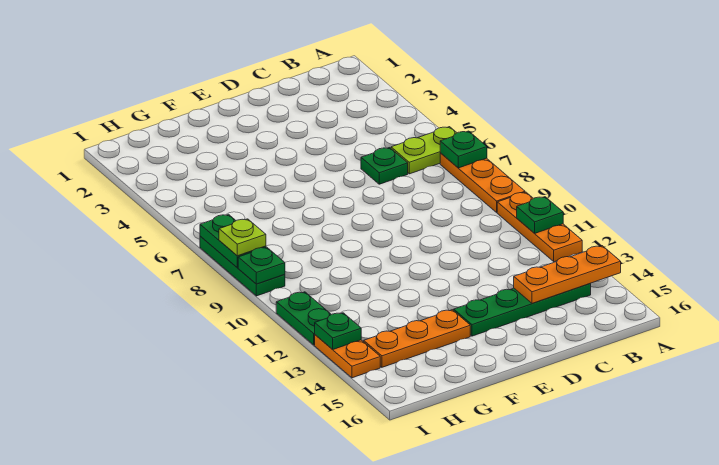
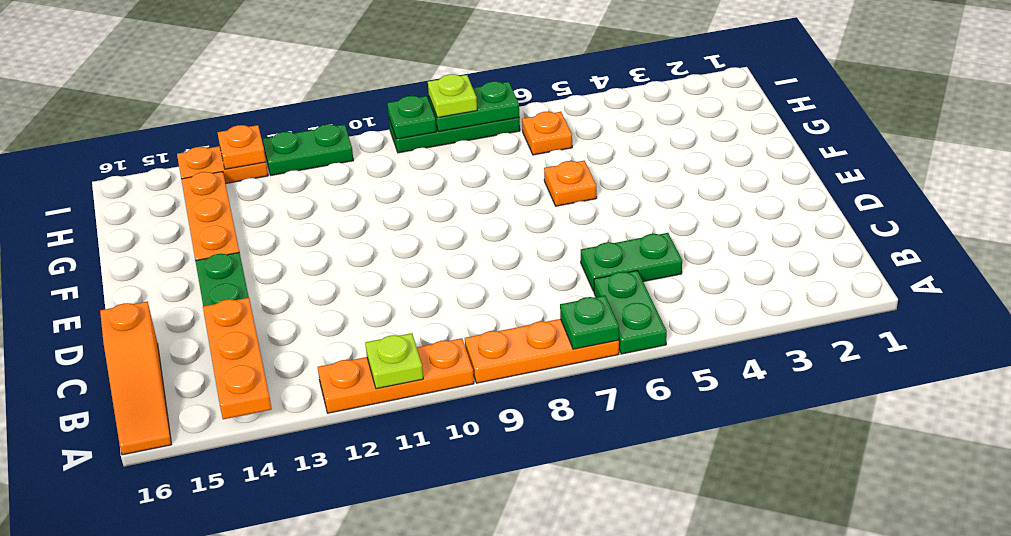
lime 1x2 plate [391,127,457,174] -> green 1x2 plate [594,271,667,354]
green 1x1 plate [517,197,563,233] -> lime 1x1 plate [365,333,423,389]
none -> orange 1x3 slope [100,301,172,455]
green 1x1 plate [361,148,408,184] -> green 1x2 plate [581,233,682,291]
none -> orange 1x1 plate [544,161,597,206]
none -> orange 1x1 plate [522,112,572,155]
green 1x1 plate [315,313,361,349] -> orange 1x1 plate [217,125,266,169]

